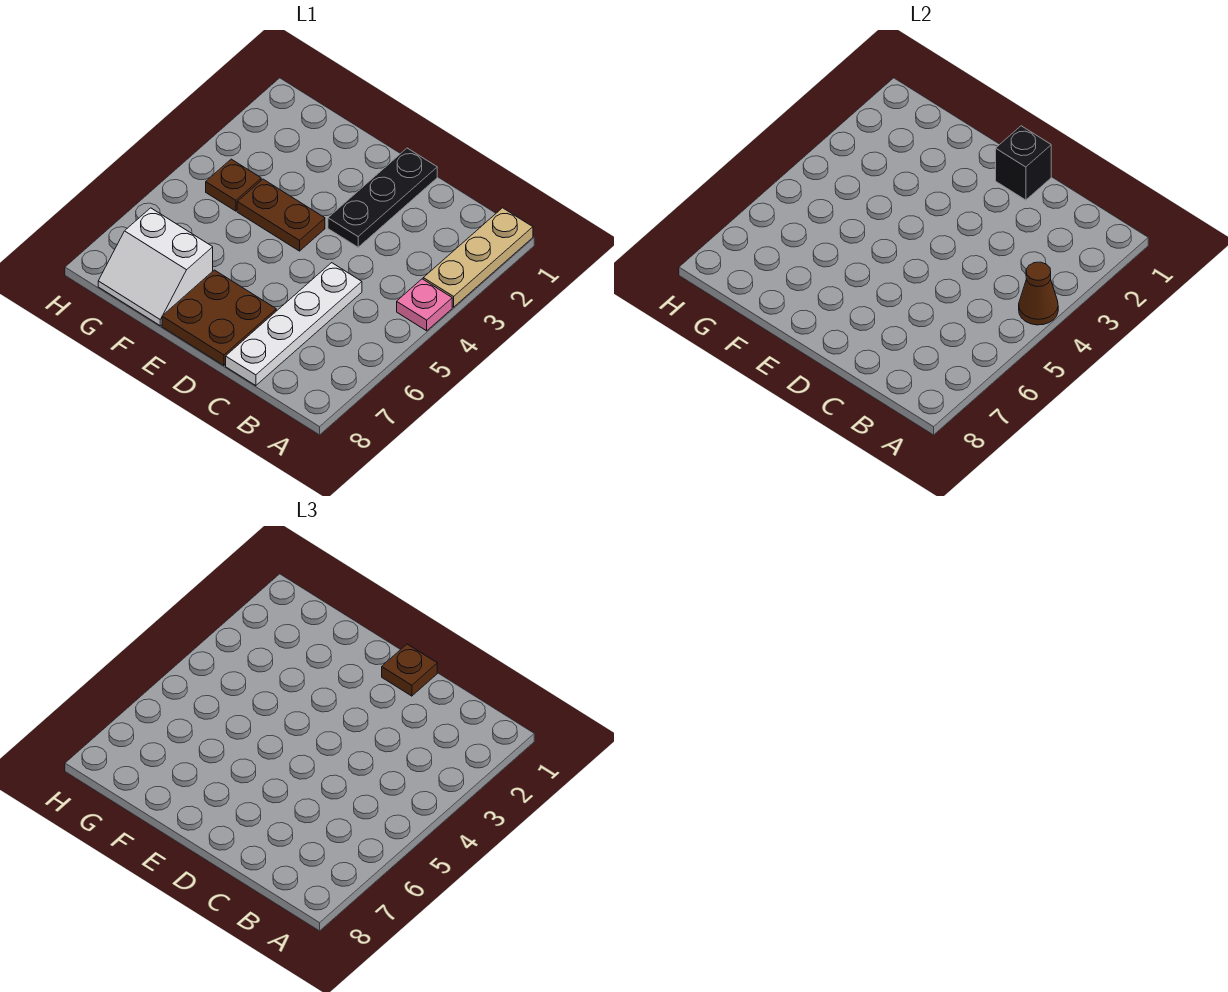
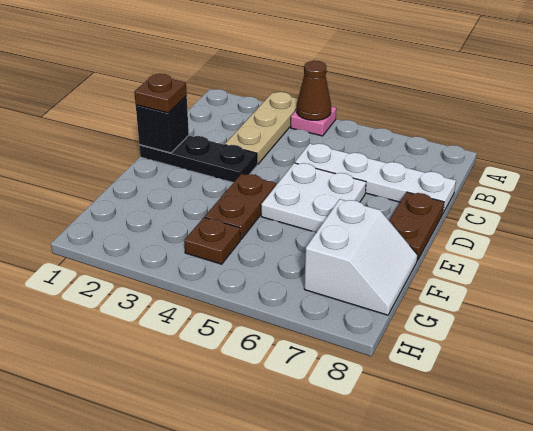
tan 1x3 plate [423,208,533,307] -> tan 1x3 plate turned to [225,92,298,165]
none -> white 2x2 plate [261,163,366,232]
brown 2x2 plate [162,270,276,366] -> brown 1x2 plate [389,192,444,261]

